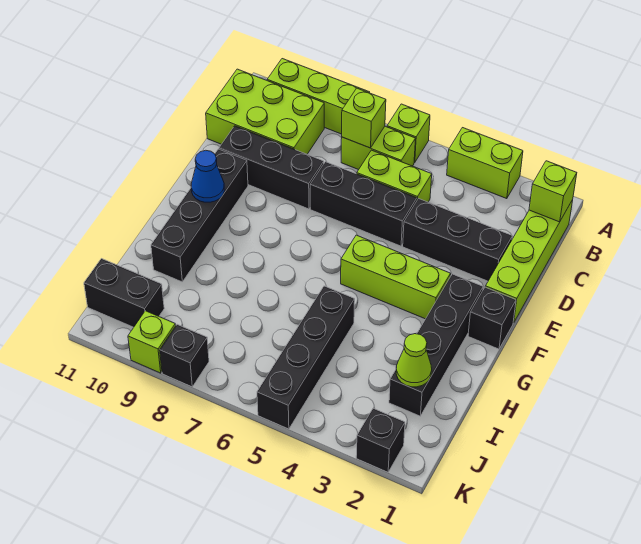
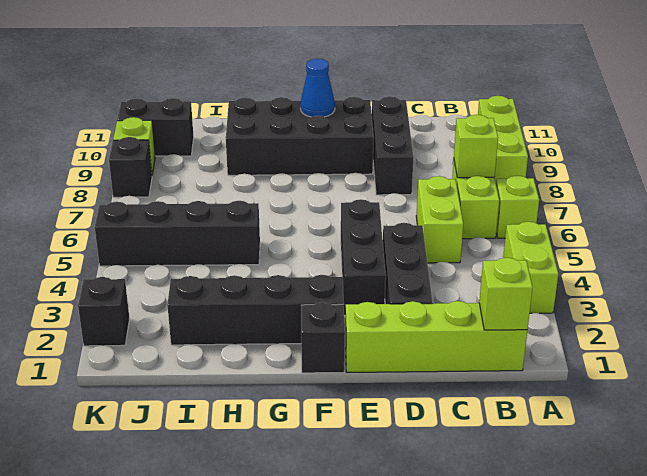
lime 2x3 brick [206,69,324,154] -> none
black 1x3 brick [310,162,417,246] -> black 1x3 brick moved to [341,199,386,315]
black 1x4 brick [151,149,248,282] -> black 2x4 brick [226,97,374,175]
lime 1x3 brick [341,235,451,319] -> none
lime 1x1 cone [396,334,432,387] -> none
black 1x2 brick [84,259,164,327] -> black 1x2 brick turned to [117,98,194,156]

